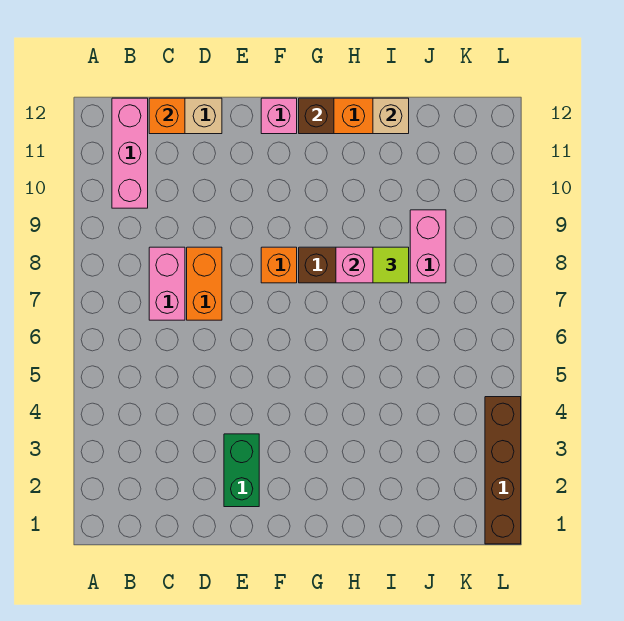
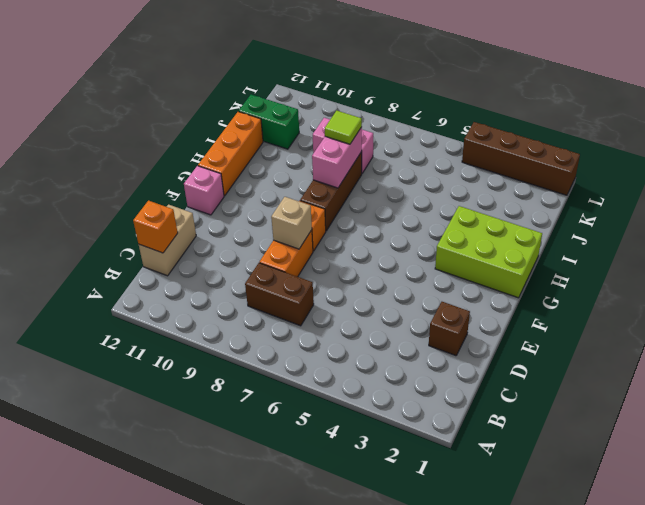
pink 1x3 brick [112,98,148,208] -> none
pink 1x2 brick [149,247,185,320] -> brown 1x2 brick [245,263,314,326]
orange 1x2 brick [187,247,222,320] -> orange 1x2 brick turned to [259,230,313,277]
green 1x2 brick [224,434,259,507] -> green 1x2 brick moved to [239,95,299,149]
none -> lime 2x3 brick [435,206,542,298]
brown 1x1 brick [299,98,334,134] -> brown 1x1 brick moved to [429,302,470,356]
tan 1x1 brick [373,98,409,134] -> tan 1x1 brick moved to [271,197,312,249]

